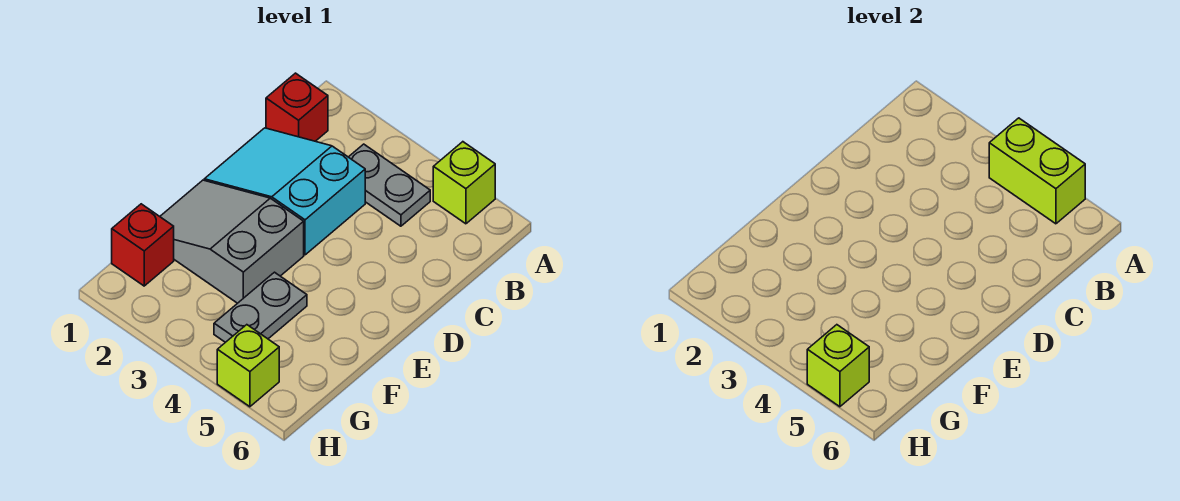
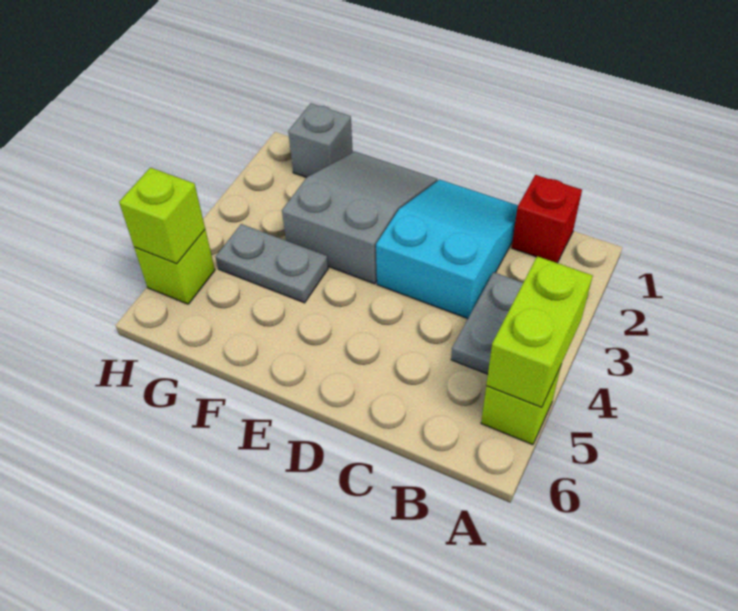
red 1x1 brick [112,204,174,286] -> grey 1x1 brick [288,103,353,178]

